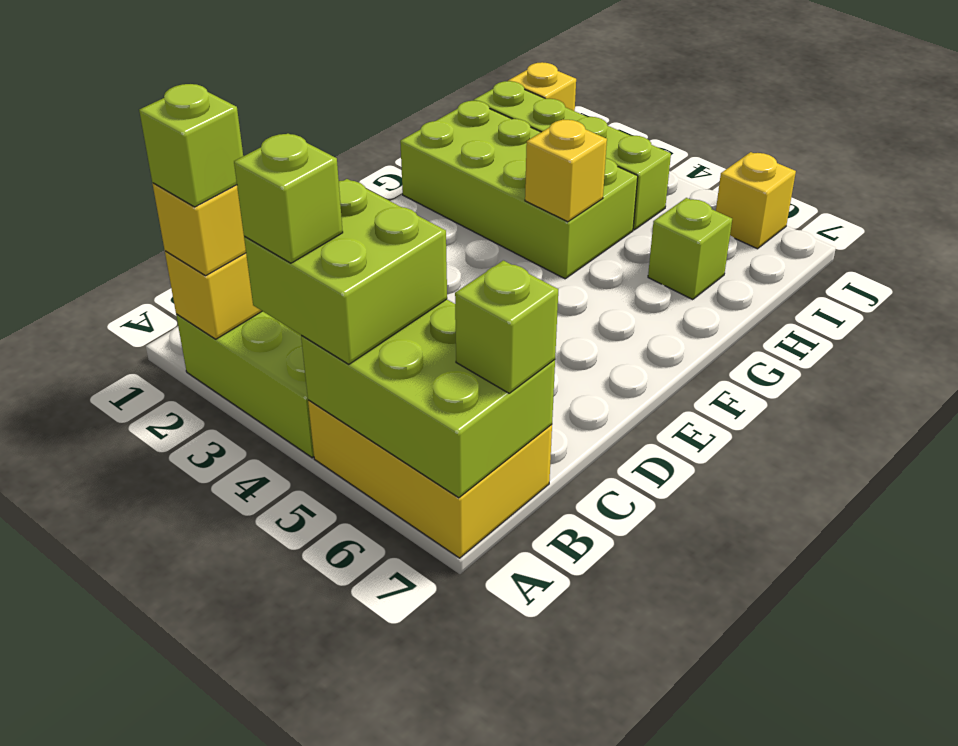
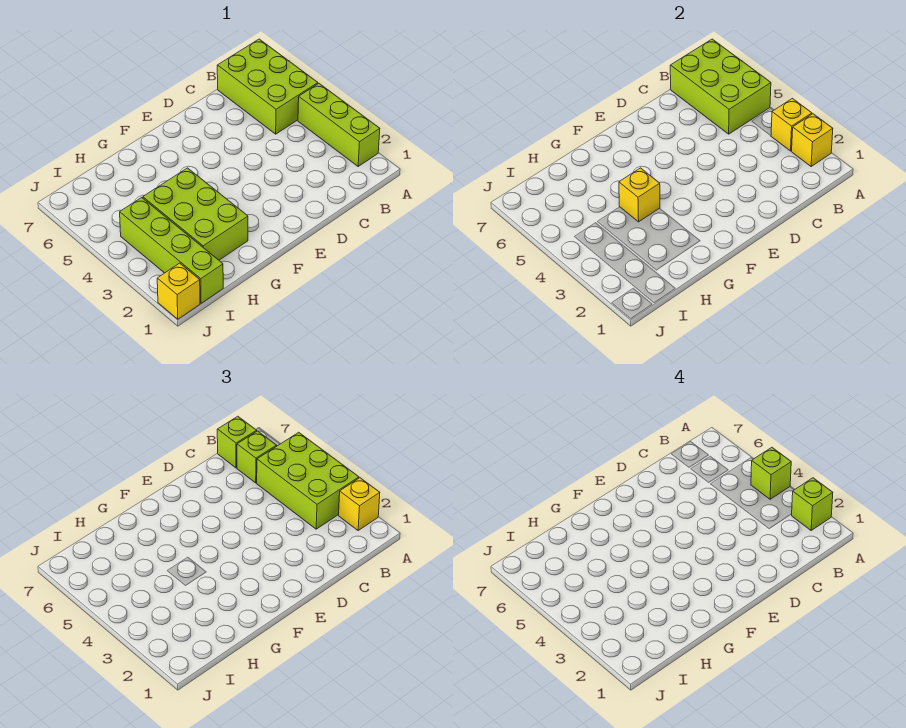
lime 2x2 brick [244,179,447,364] -> lime 2x3 brick [256,432,359,529]
yellow 2x3 brick [308,400,552,558] -> lime 2x3 brick [217,39,318,134]
lime 2x4 brick [400,101,638,279] -> lime 2x3 brick [143,168,248,260]
lime 1x1 brick [648,198,732,300] -> lime 1x1 brick moved to [237,431,277,483]
yellow 1x1 brick [716,152,796,249] -> yellow 1x1 brick moved to [771,98,812,151]

